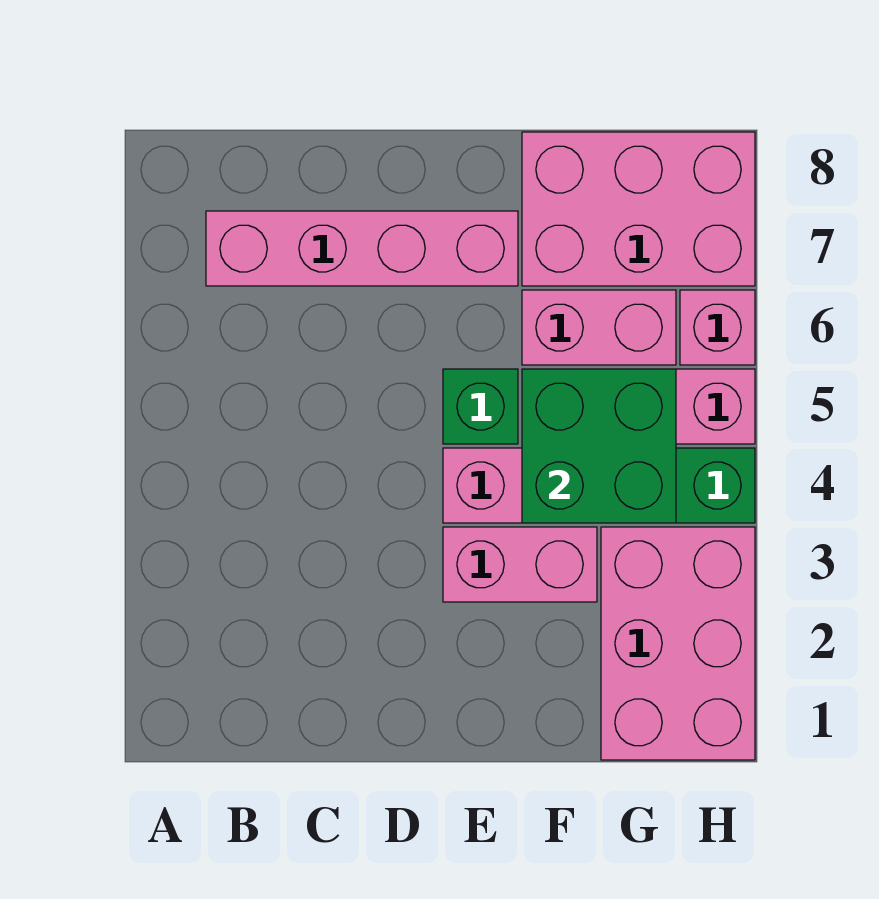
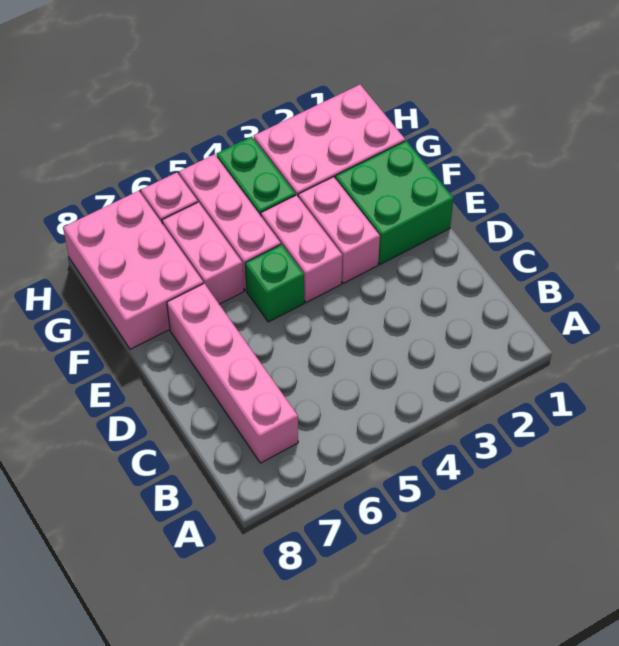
green 2x2 brick [522,369,676,523] -> green 2x2 brick moved to [335,141,454,264]

